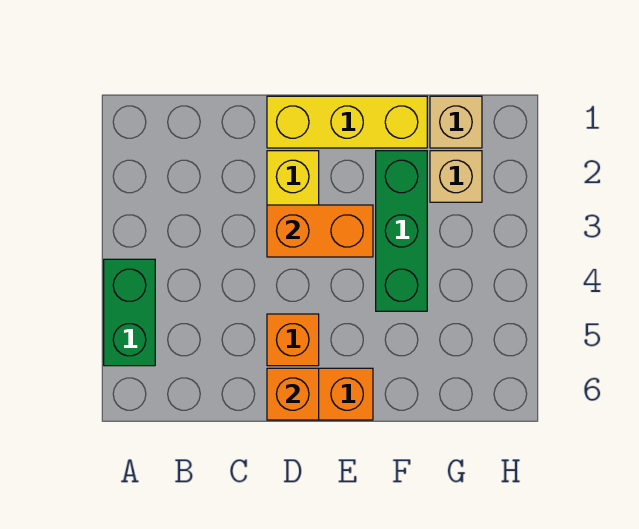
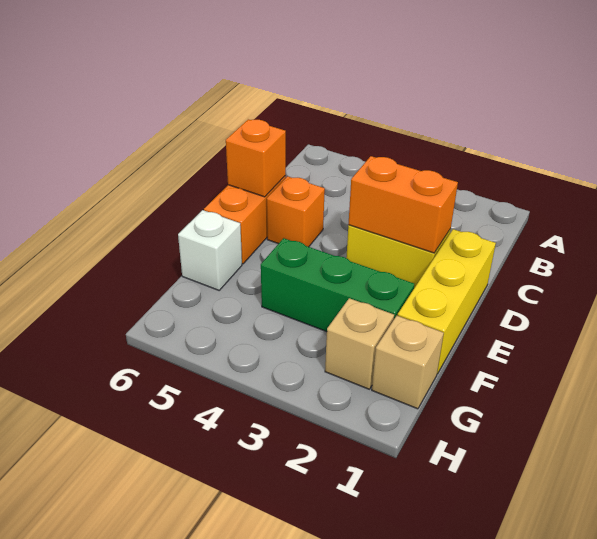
green 1x2 brick [104,259,155,366] -> none
orange 1x2 brick [267,205,373,257] -> orange 1x2 brick turned to [348,156,458,253]
none -> white 1x1 brick [178,210,242,290]

